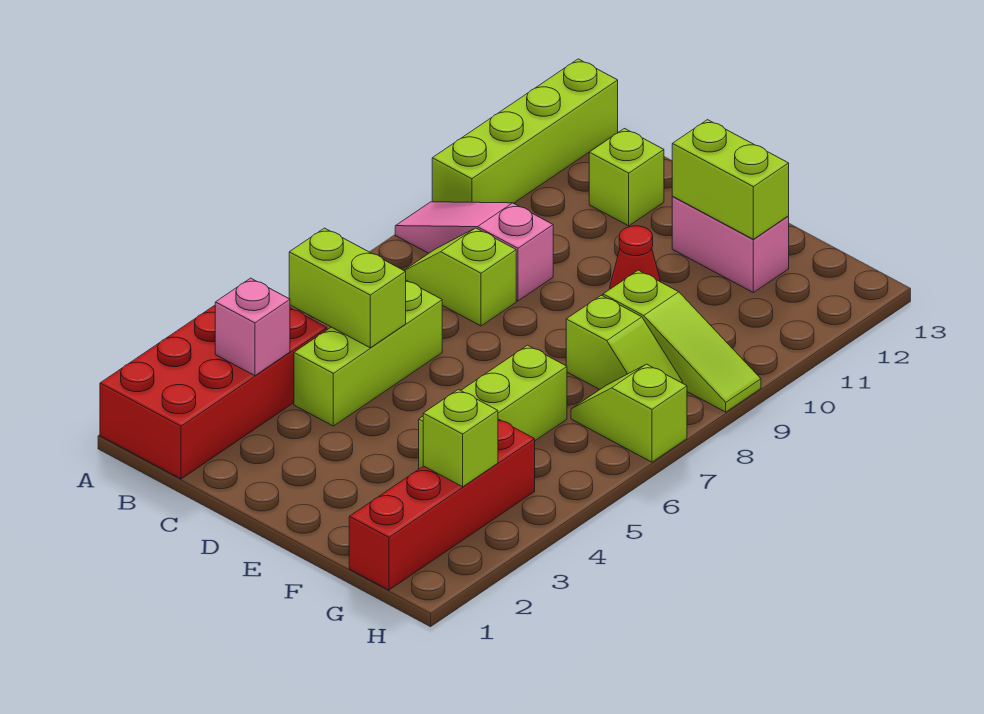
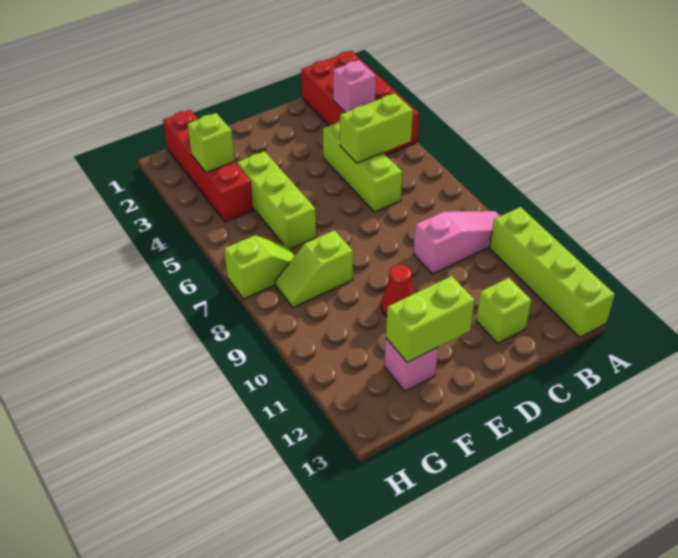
lime 1x2 slope [404,228,516,326] -> none
pink 1x2 brick [672,197,789,293] -> pink 1x1 brick [384,338,438,391]
lime 1x3 slope [603,270,761,412] -> none

